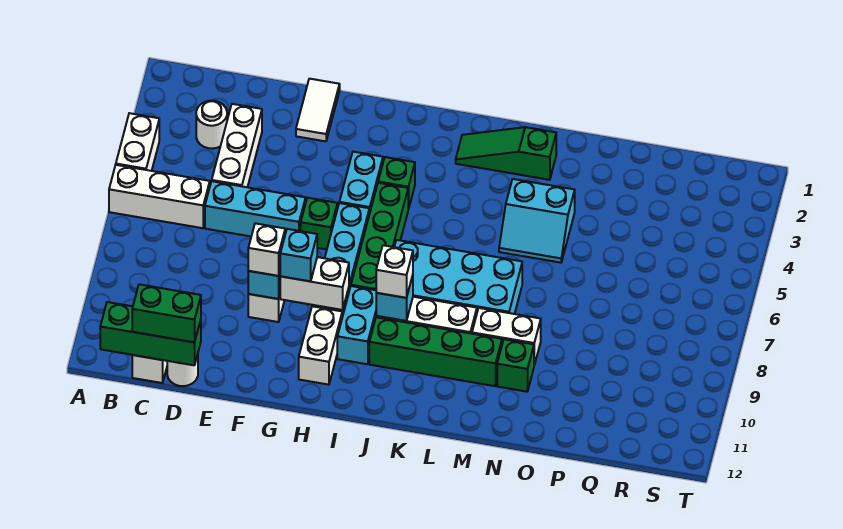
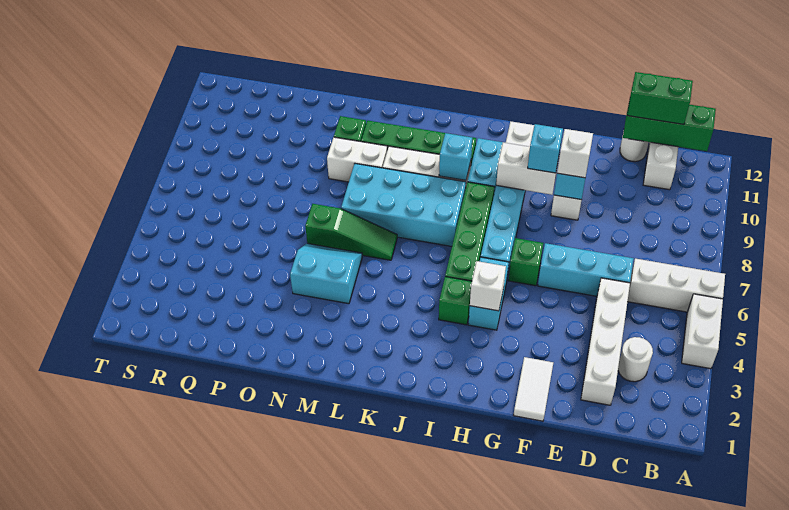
white 1x3 brick [212,104,262,187] -> white 1x4 brick [581,278,630,405]
white 1x1 brick [376,245,413,298] -> white 1x1 brick moved to [470,261,506,311]
green 1x3 slope [456,127,556,180] -> green 1x3 slope moved to [305,204,397,260]

